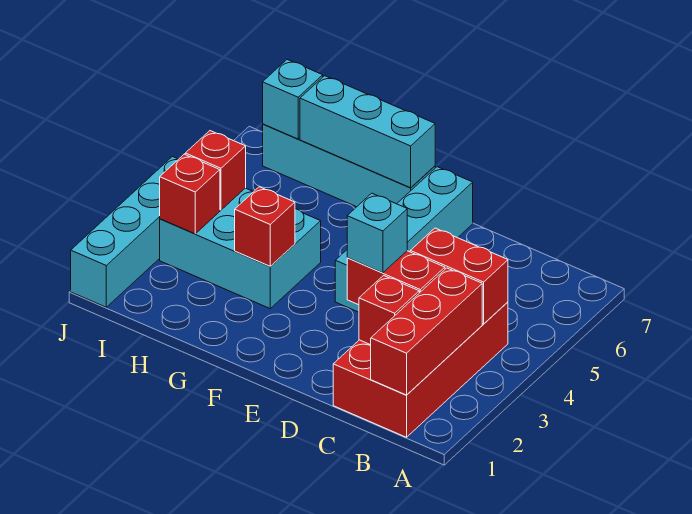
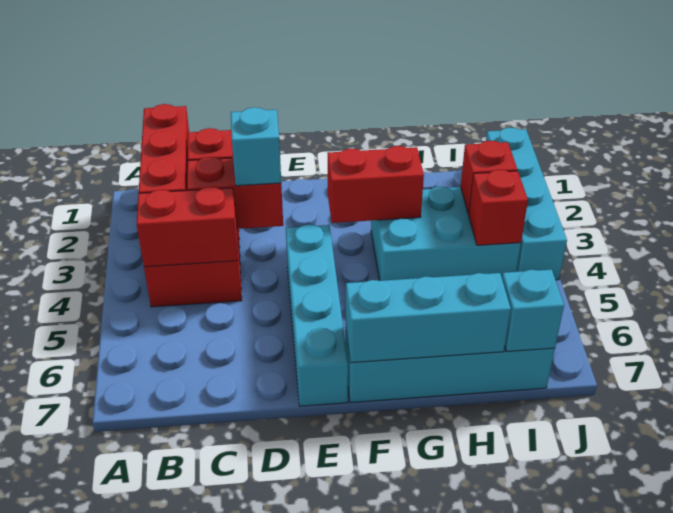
red 1x1 brick [235,187,295,266] -> red 1x2 brick [328,146,424,223]

